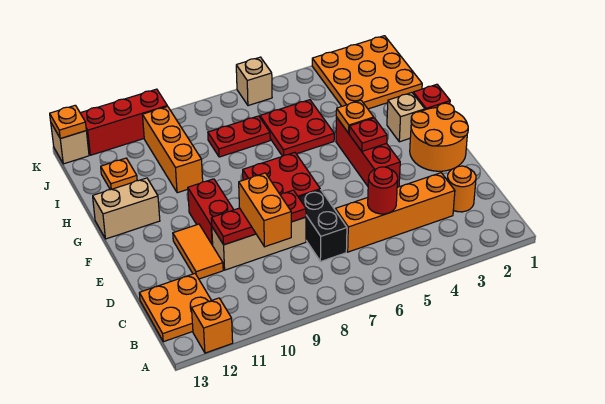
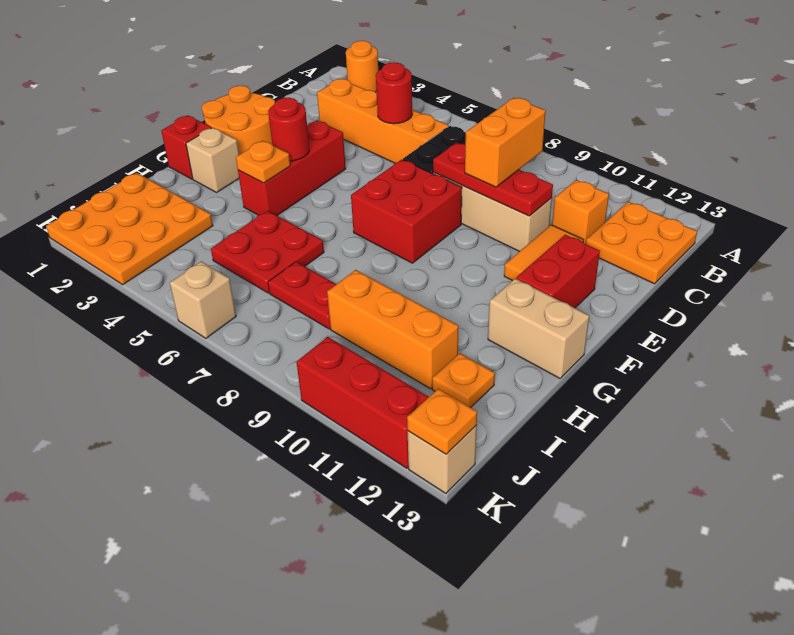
orange 1x1 brick [192,298,233,353] -> orange 1x1 brick moved to [552,180,609,244]
orange 1x1 round brick [447,166,476,212] -> orange 1x1 round brick moved to [346,41,378,92]
red 1x2 brick [188,179,234,245] -> red 1x2 brick moved to [516,235,600,308]
red 1x1 plate [349,118,387,151] -> red 1x1 round brick [268,98,309,161]
orange 1x3 brick [142,106,203,193] -> orange 1x3 brick turned to [327,270,458,389]

